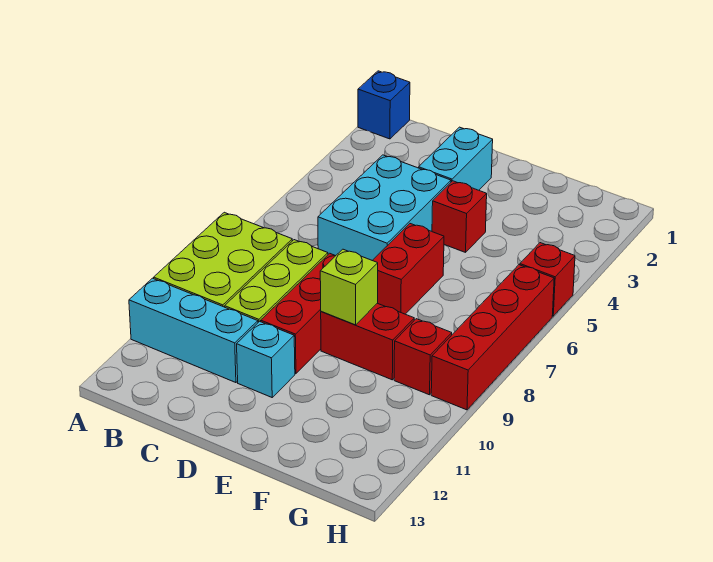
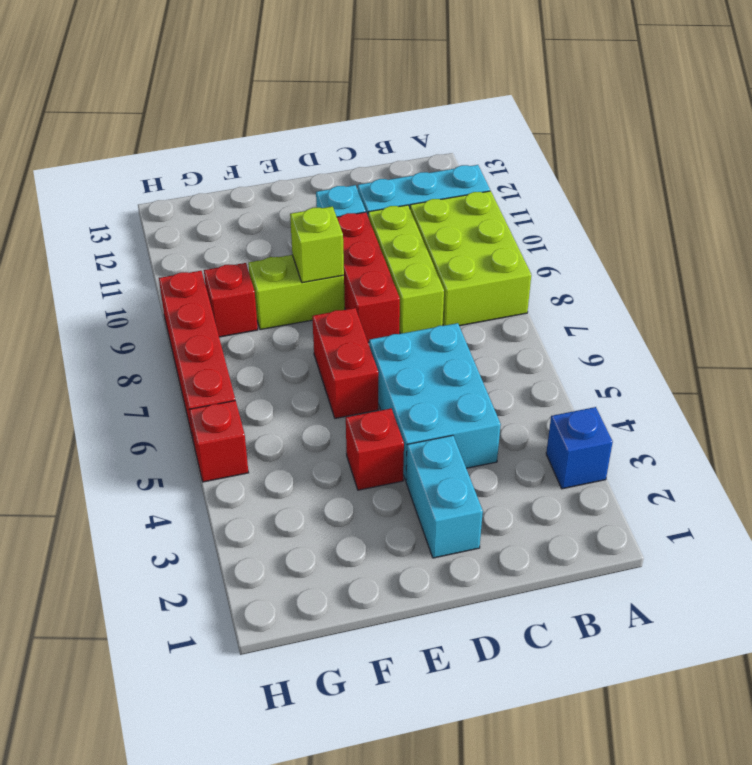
blue 1x1 brick [358,71,410,139] -> blue 1x1 brick moved to [546,407,613,489]
red 1x2 brick [321,303,414,380] -> lime 1x2 brick [248,255,345,330]

